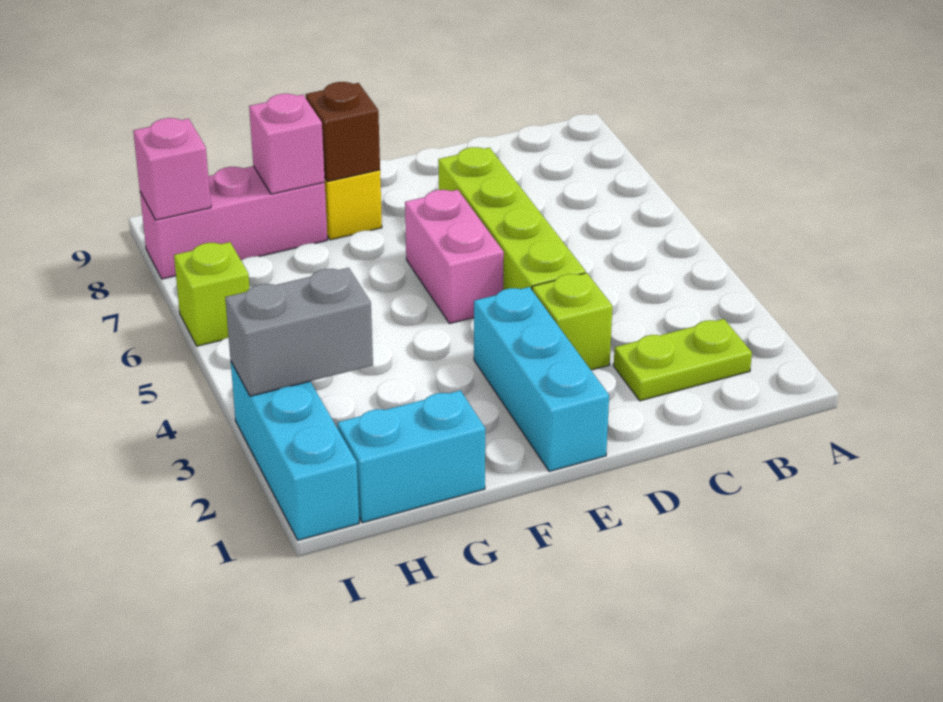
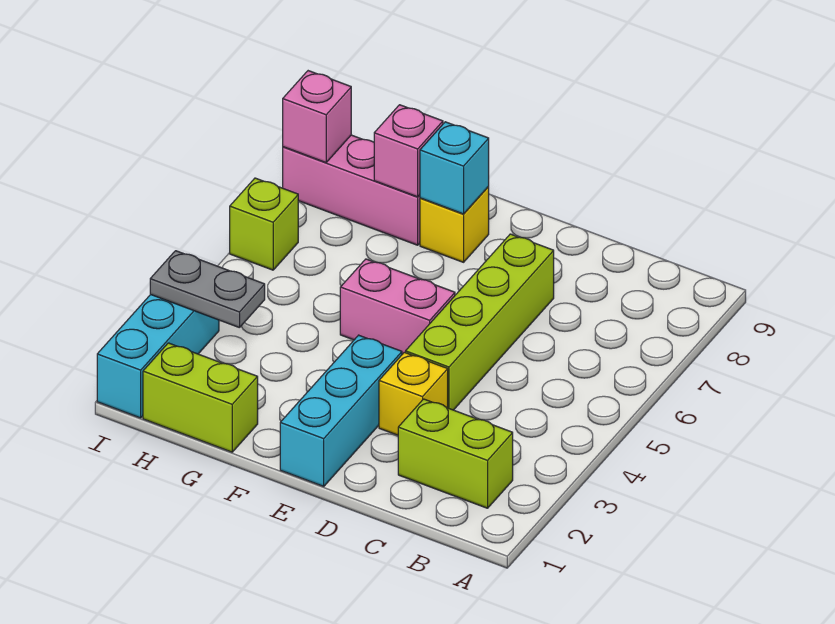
lime 1x2 plate [614,319,752,401] -> lime 1x2 brick [398,399,513,508]
lime 1x1 brick [532,273,612,370] -> yellow 1x1 brick [379,352,448,435]
pink 1x2 brick [405,190,504,324] -> pink 1x2 brick turned to [340,259,455,354]
brown 1x1 brick [306,82,380,182] -> cyan 1x1 brick [420,122,489,214]
cyan 1x2 brick [337,390,485,523] -> lime 1x2 brick [143,343,258,452]
grey 1x2 brick [225,268,373,396] -> grey 1x2 plate [150,251,265,328]

